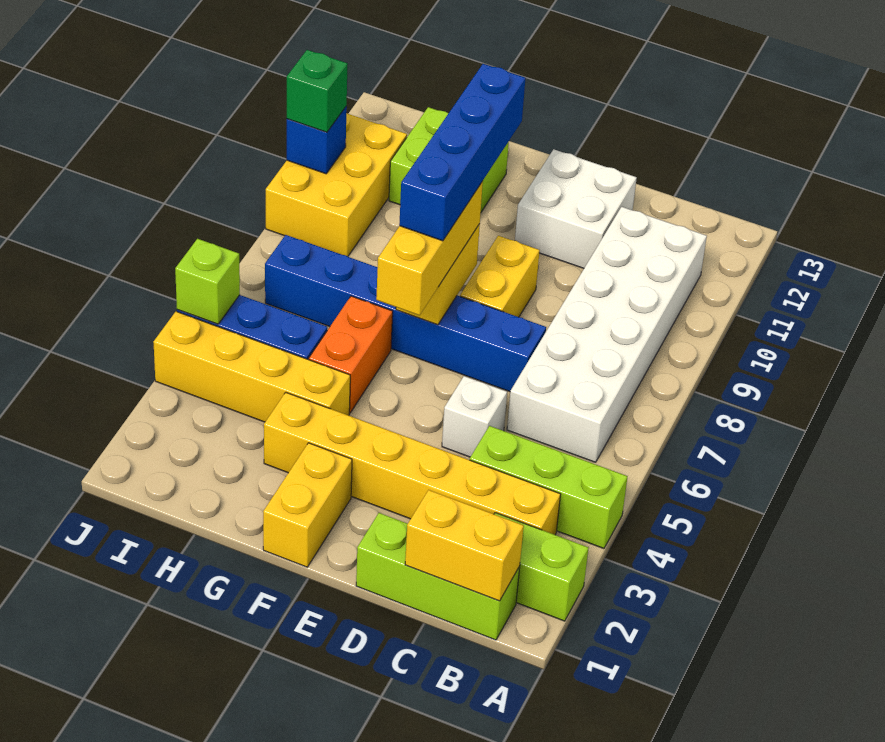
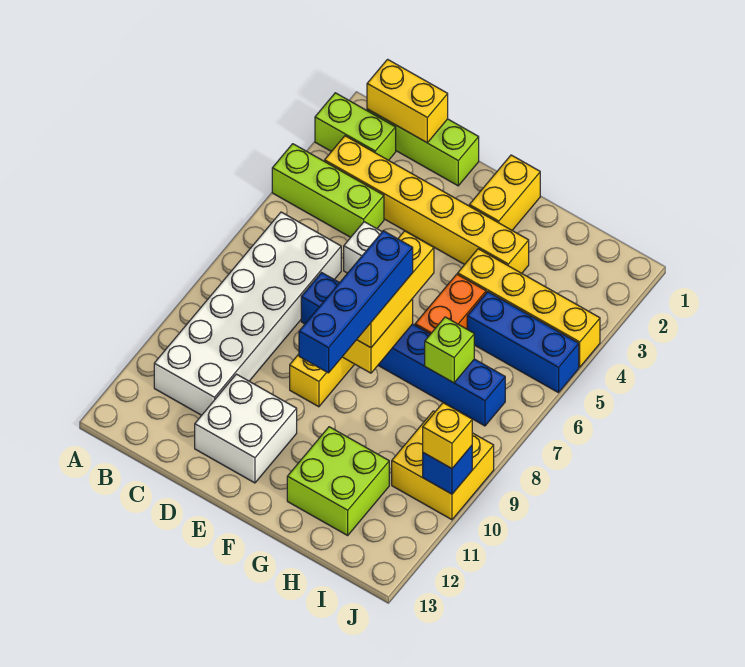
yellow 2x3 brick [266,113,407,257] -> yellow 2x2 brick [392,411,494,520]
lime 1x1 brick [175,239,240,324] -> lime 1x1 brick moved to [425,317,474,383]
green 1x1 brick [287,50,348,132] -> yellow 1x1 brick [423,403,472,469]

